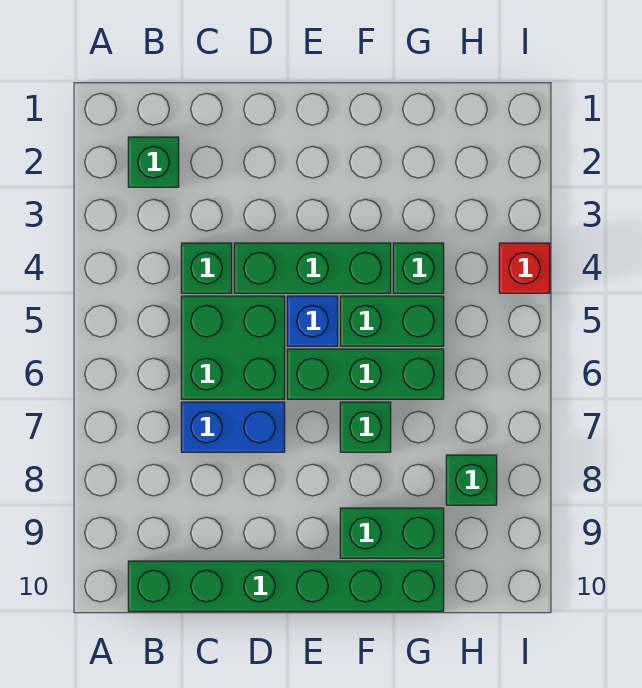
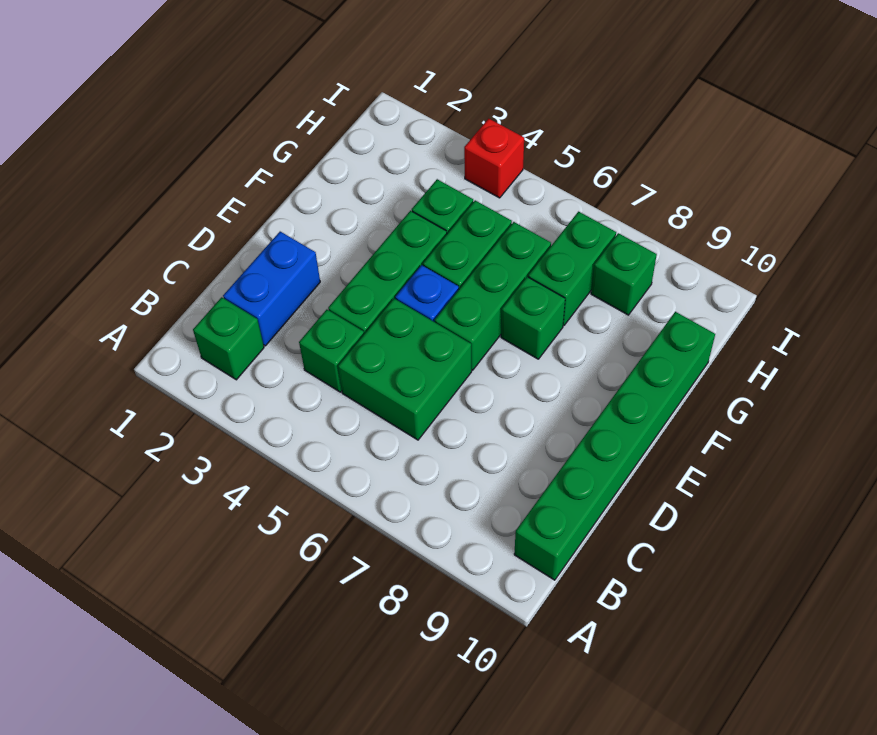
blue 1x2 brick [181,402,285,452] -> blue 1x2 brick moved to [223,232,320,346]
green 1x2 brick [340,508,444,558] -> green 1x2 brick moved to [528,212,616,326]

